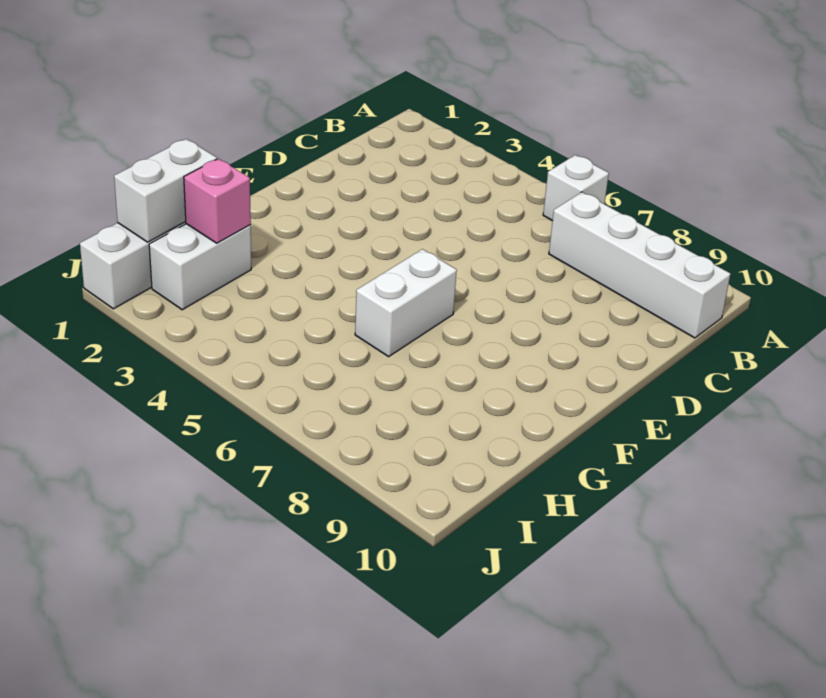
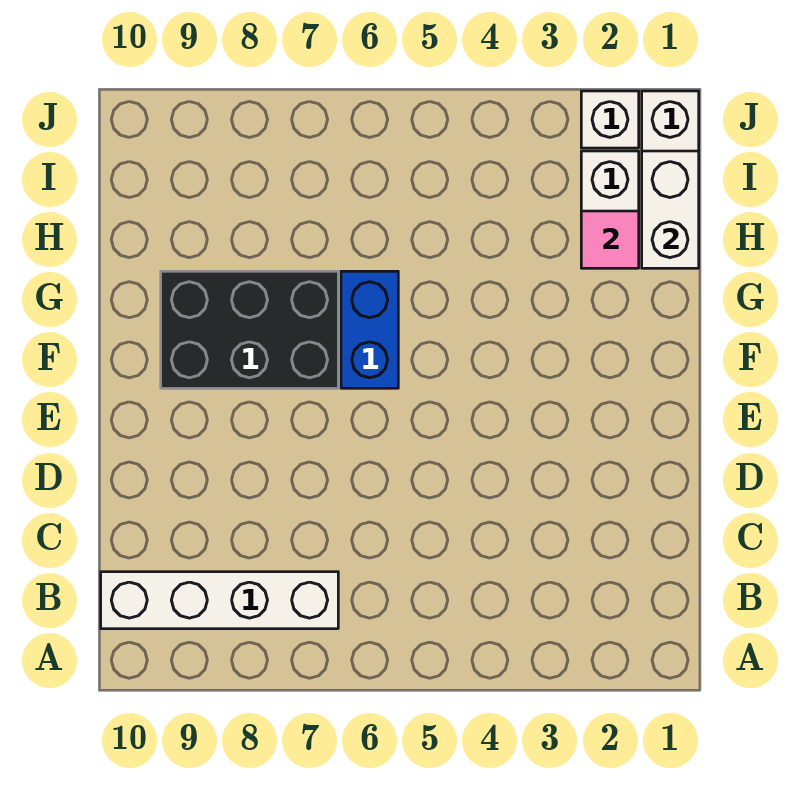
white 1x1 brick [543,155,609,221] -> white 1x1 brick moved to [581,91,639,148]
white 1x2 brick [355,249,457,357] -> blue 1x2 brick [341,271,398,388]
none -> black 2x3 brick [161,271,338,388]
pink 1x1 brick [184,159,251,243] -> pink 1x1 tile [581,211,639,268]

